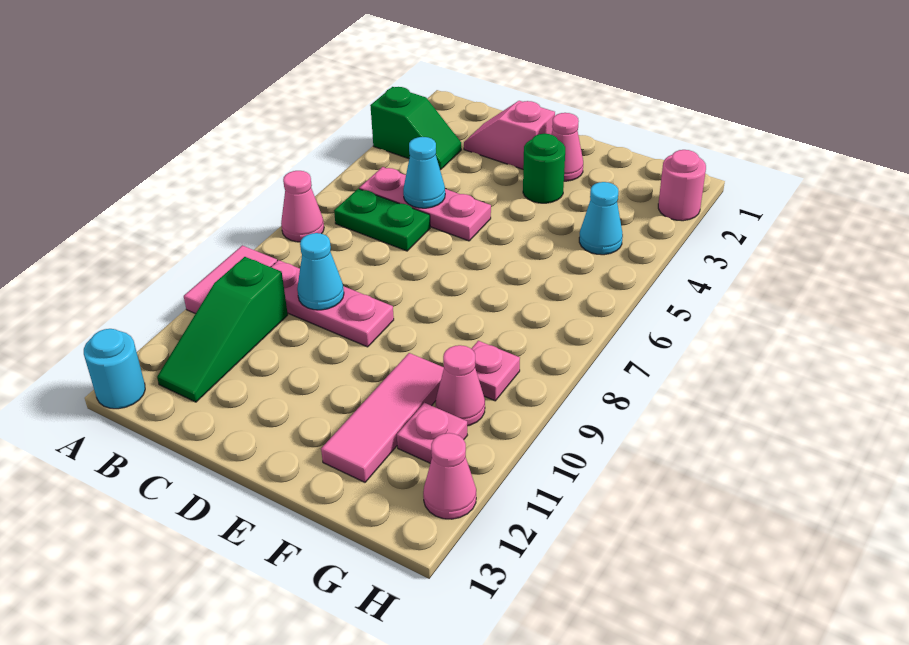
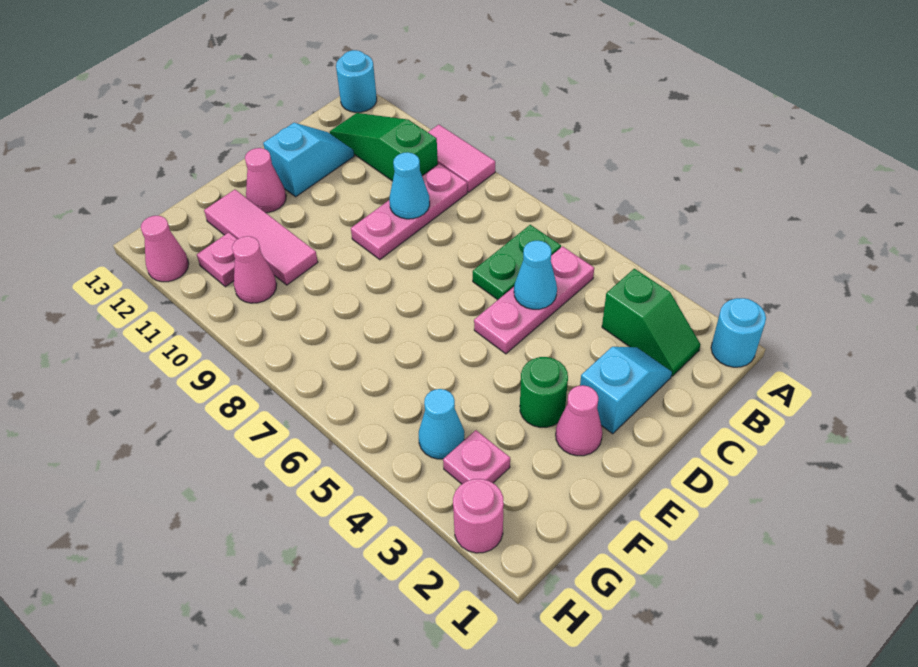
none -> cyan 1x1 round brick [711,298,766,367]
green 1x2 slope [370,87,461,170] -> green 1x2 slope turned to [602,269,701,376]
pink 1x1 cone [281,171,324,242] -> pink 1x1 cone moved to [245,148,286,213]
pink 1x2 slope [464,101,555,169] -> cyan 1x2 slope [580,347,672,434]
none -> cyan 1x2 slope [263,123,354,197]
pink 1x1 plate [471,341,520,401] -> pink 1x1 plate moved to [443,430,510,484]

